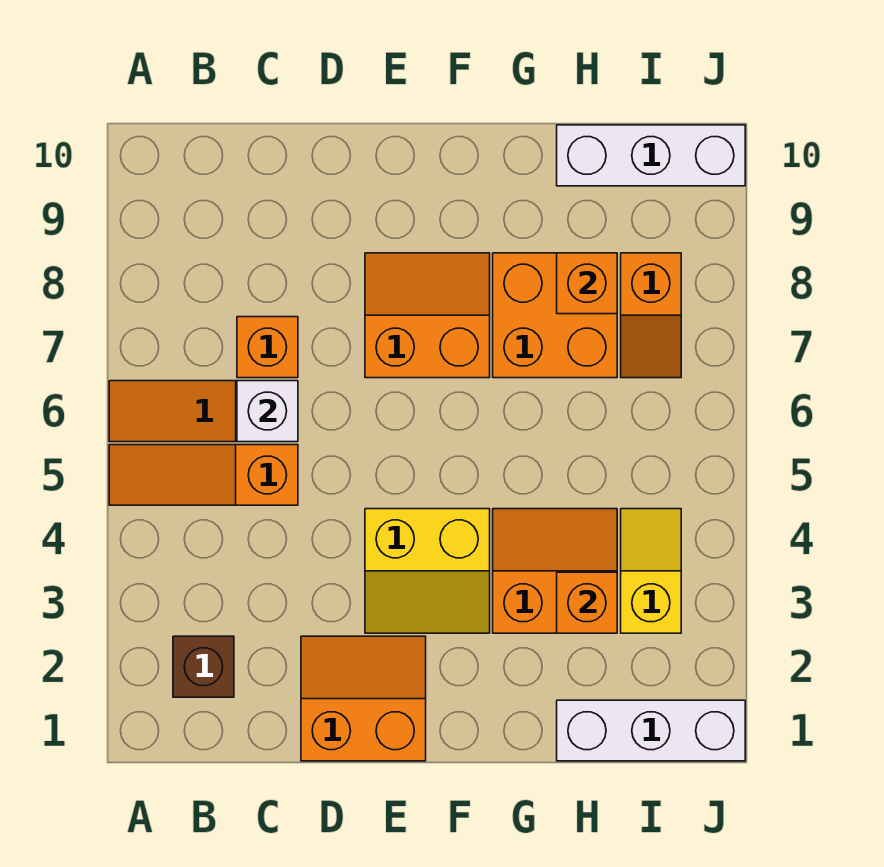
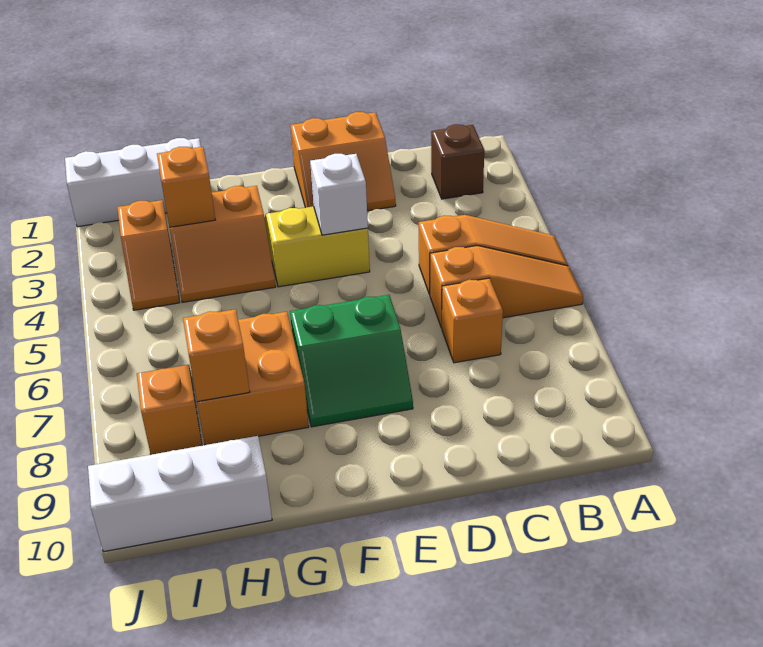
white 1x1 brick [237,381,298,442] -> white 1x1 brick moved to [310,154,368,235]
orange 2x2 slope [365,253,490,378] -> green 2x2 slope [290,295,413,427]
yellow 1x2 slope [621,509,681,633] -> orange 1x2 slope [117,200,180,310]

